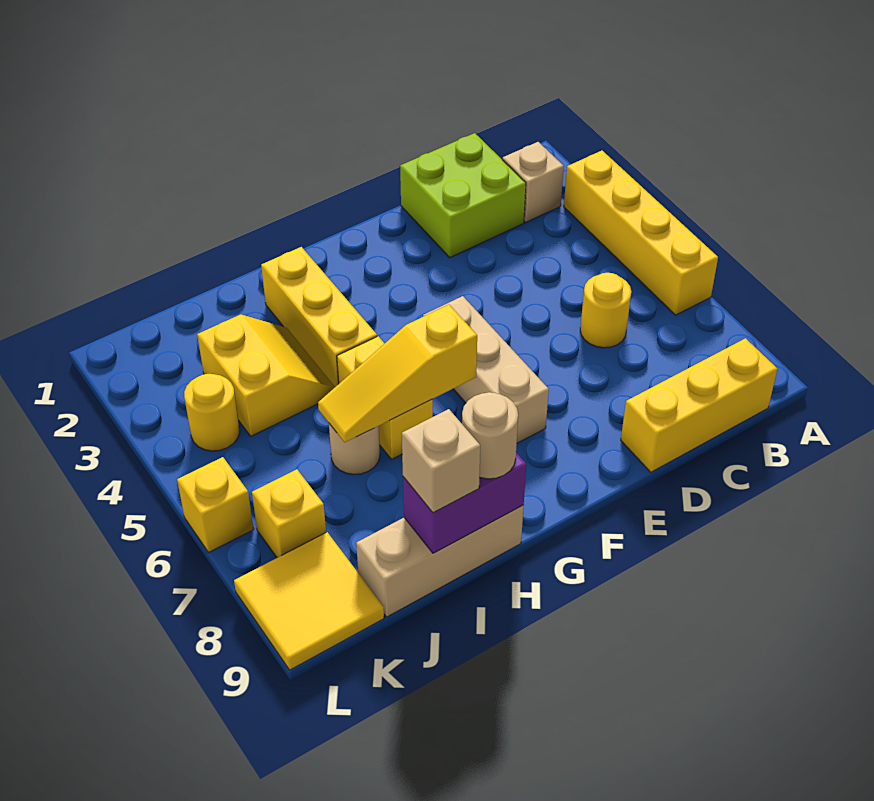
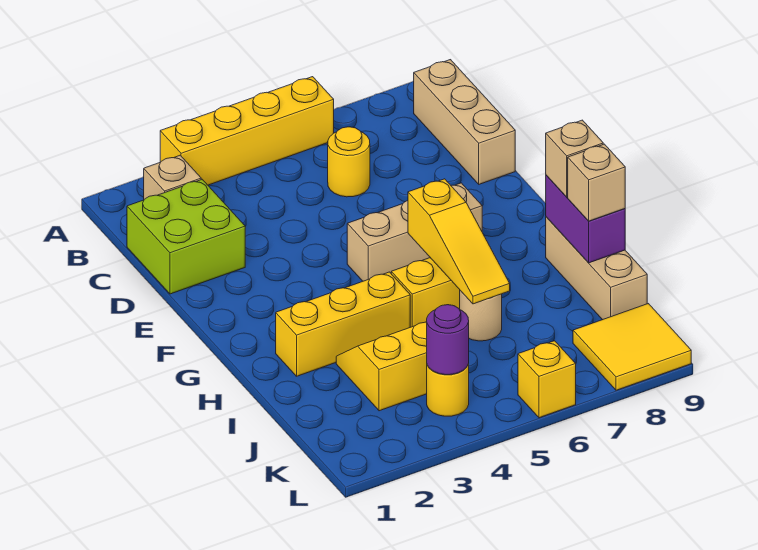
yellow 1x3 brick [621,338,777,472] -> tan 1x3 brick [414,60,515,184]
tan 1x1 round brick [462,392,518,479] -> tan 1x1 brick [546,120,603,197]
none -> purple 1x1 round brick [427,305,469,375]
yellow 1x1 brick [252,469,326,558] -> none

